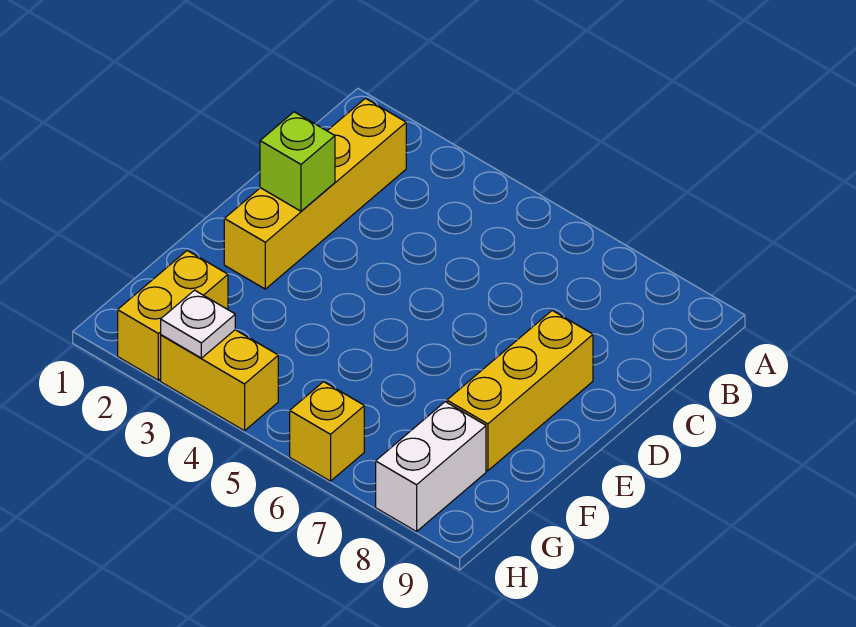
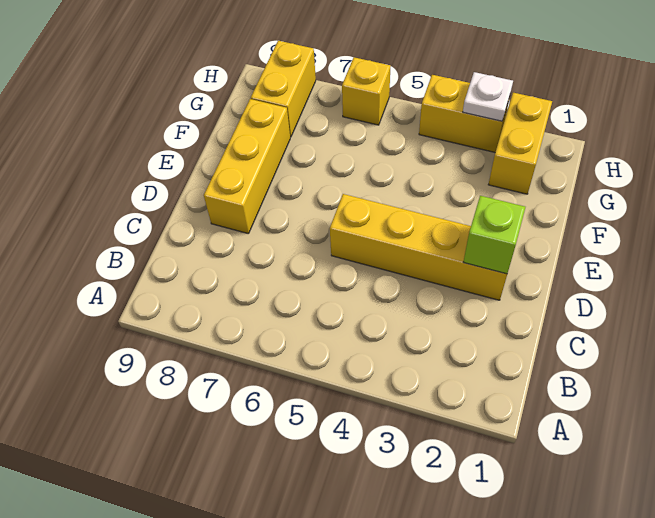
yellow 1x4 brick [224,98,406,289] -> yellow 1x4 brick turned to [330,194,507,300]
white 1x2 brick [376,402,486,532] -> yellow 1x2 brick [251,41,316,137]

